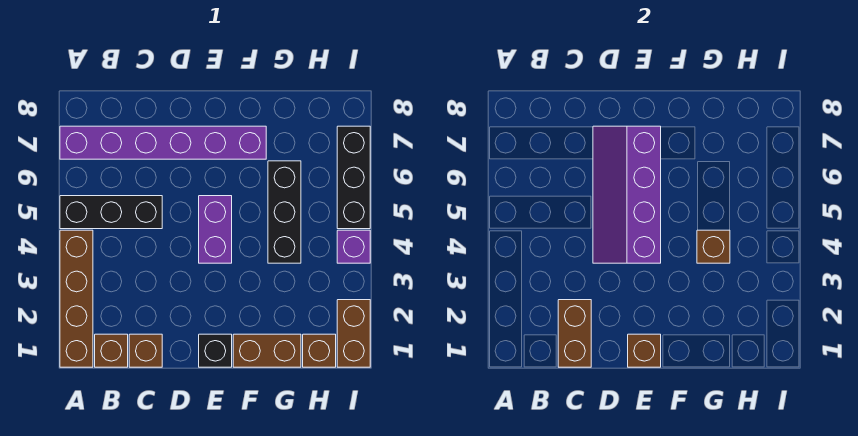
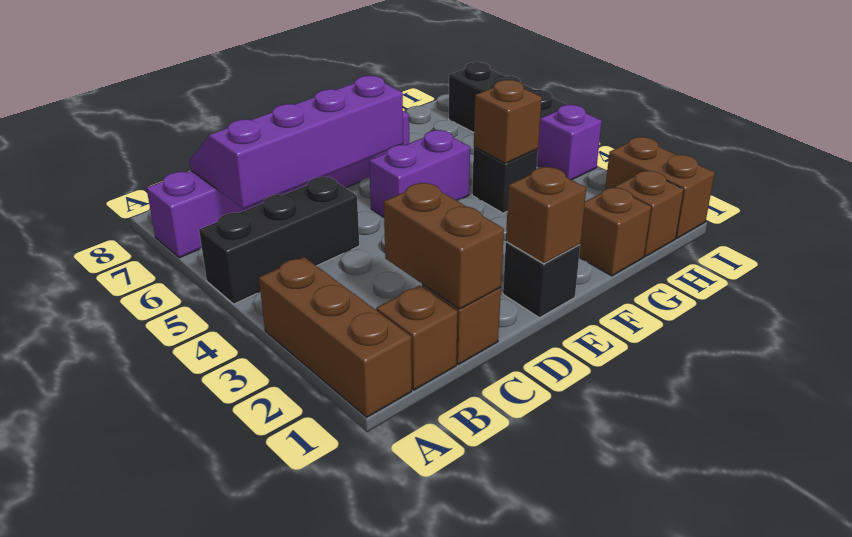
brown 1x4 brick [60,230,93,367] -> brown 1x3 brick [259,257,412,417]
purple 2x4 slope [593,126,661,263] -> purple 2x4 slope turned to [190,76,403,209]
purple 1x2 brick [199,196,232,263] -> purple 1x2 brick turned to [369,130,470,217]
brown 1x2 brick [233,334,301,367] -> brown 1x1 brick [579,188,651,276]
black 1x3 brick [268,161,301,263] -> black 1x1 brick [472,147,538,213]

